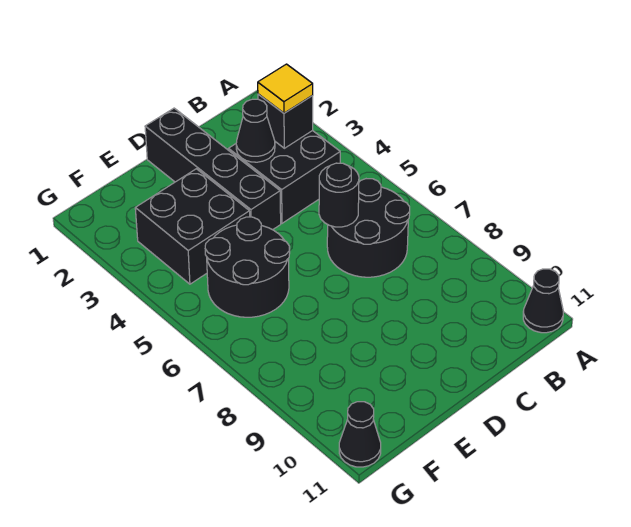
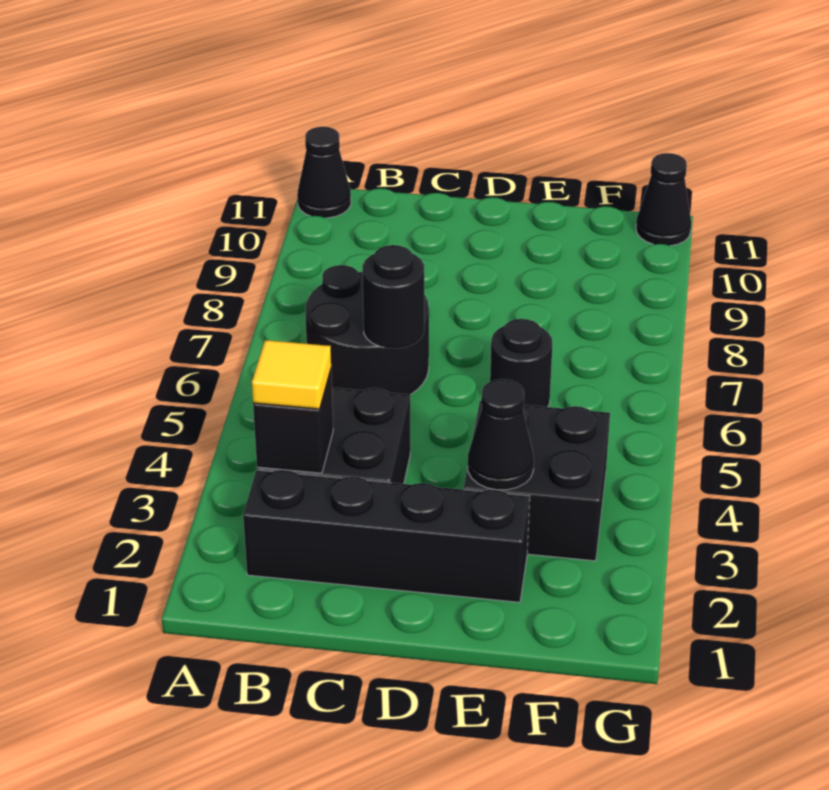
black 1x1 cone [236,99,275,162] -> black 1x1 cone moved to [468,379,534,490]
black 1x4 brick [145,108,281,230] -> black 1x4 brick turned to [243,470,530,602]
black 2x2 round brick [205,217,290,317] -> black 1x1 round brick [490,319,553,407]

